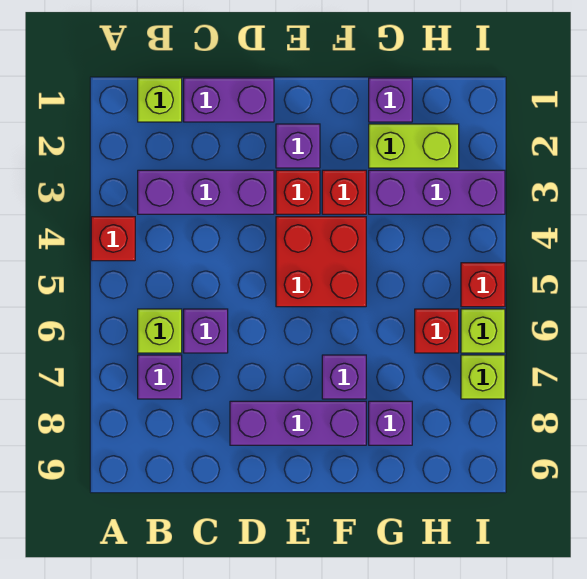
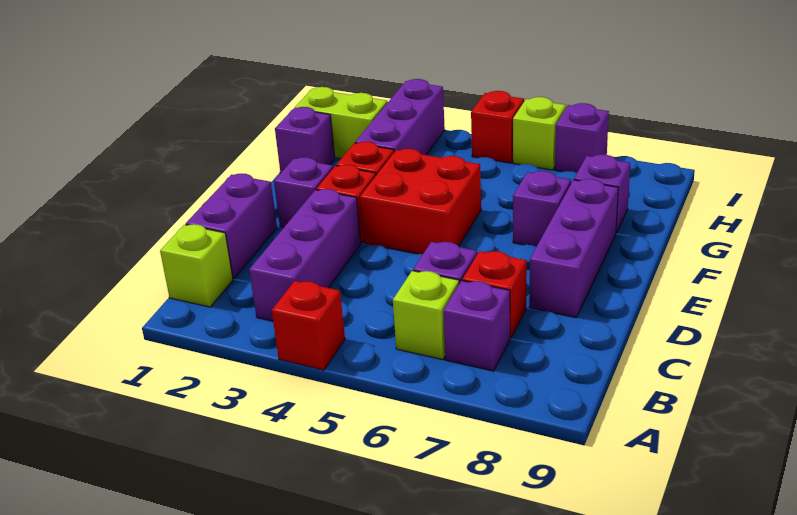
lime 1x2 brick [369,124,459,168] -> lime 1x2 brick turned to [295,87,388,159]
red 1x1 brick [415,309,459,353] -> red 1x1 brick moved to [462,251,527,338]
lime 1x1 brick [461,355,505,399] -> purple 1x1 brick [555,103,609,173]

